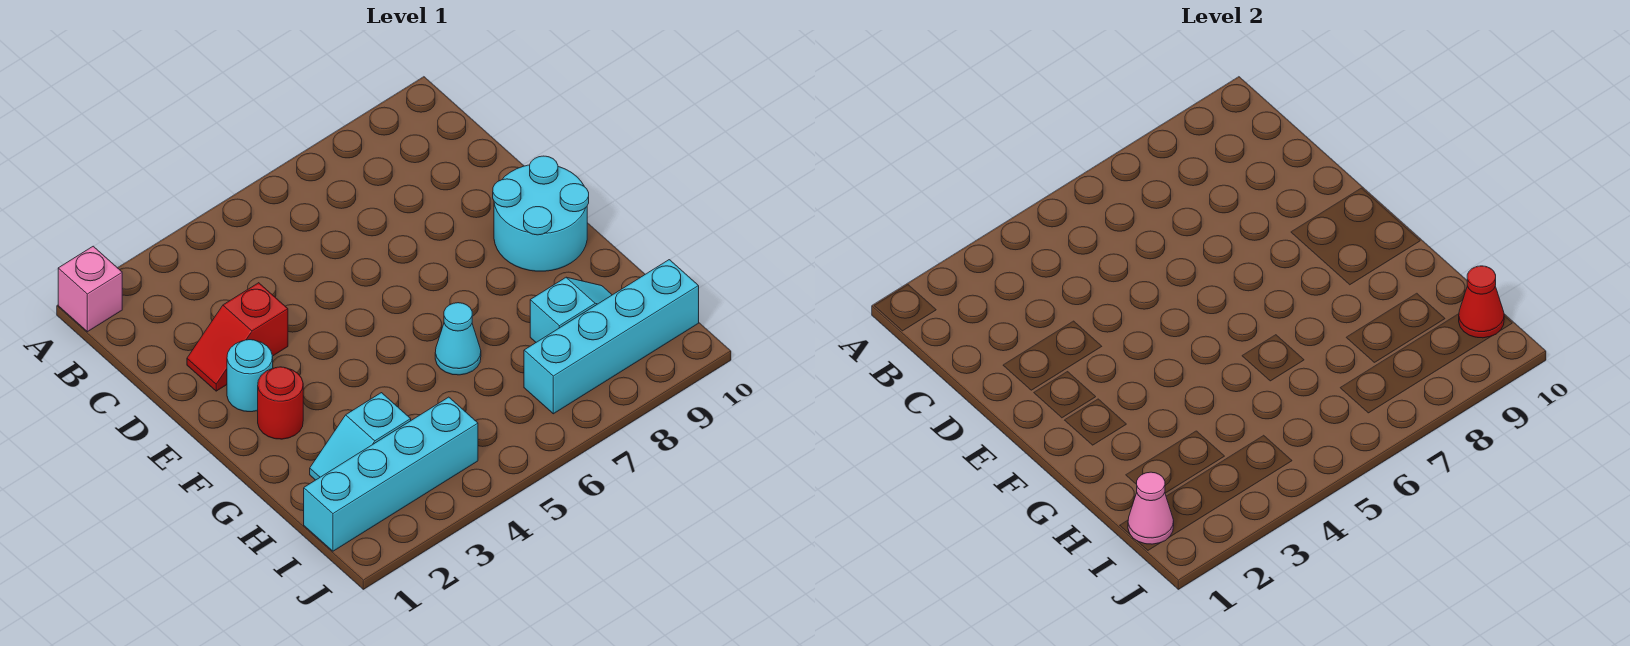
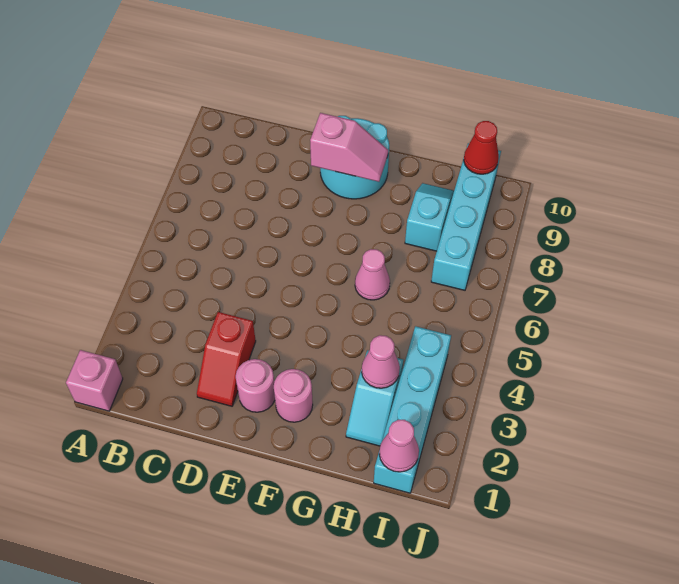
cyan 1x1 round brick [227,340,273,412] -> pink 1x1 round brick [236,359,275,412]
none -> pink 1x2 slope [310,113,388,182]
red 1x1 round brick [258,367,303,439] -> pink 1x1 round brick [274,369,313,422]
cyan 1x1 cone [435,303,481,375] -> pink 1x1 cone [355,249,390,300]
none -> pink 1x1 cone [362,335,400,388]

